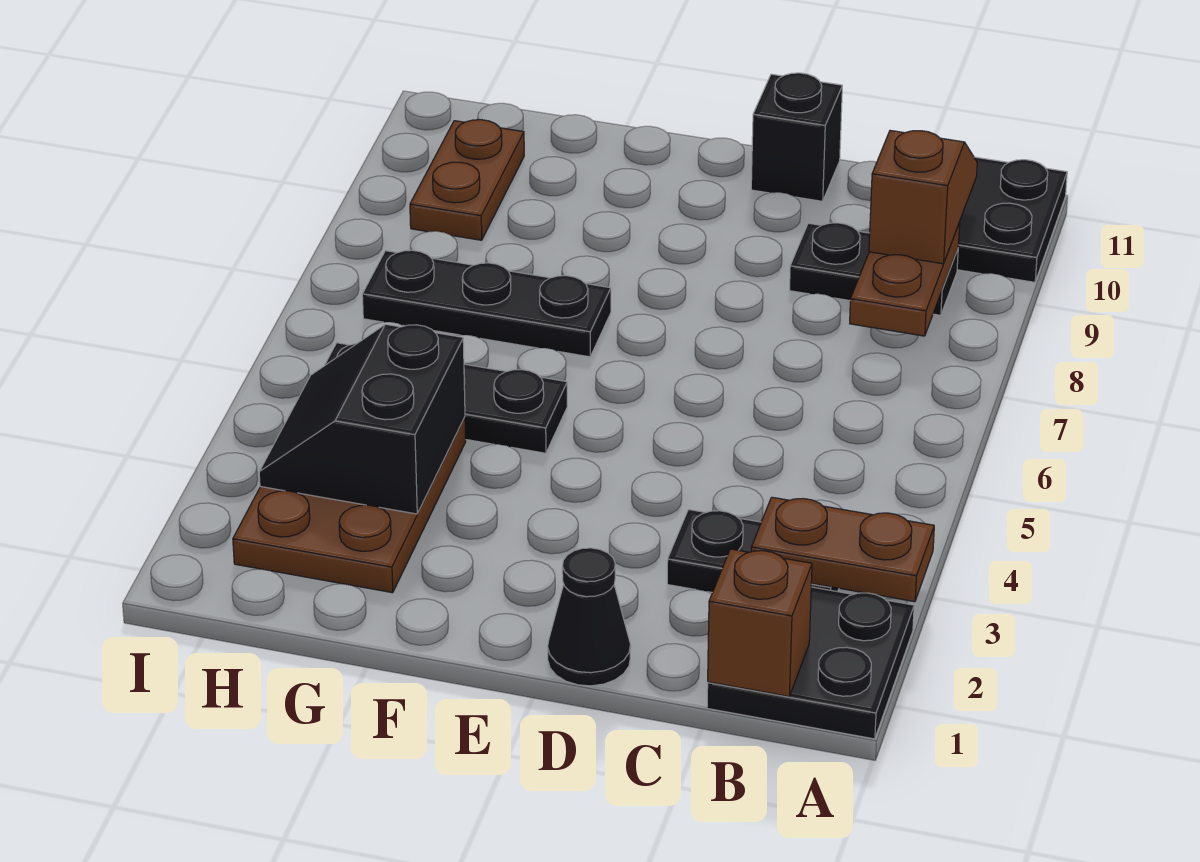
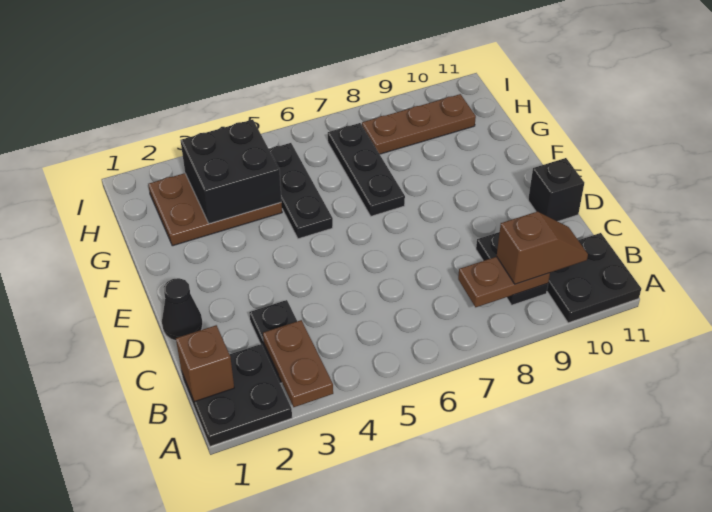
black 2x2 slope [259,324,465,514] -> black 2x2 brick [181,120,282,224]
brown 1x2 plate [410,120,524,240] -> brown 1x3 plate [362,94,476,154]

